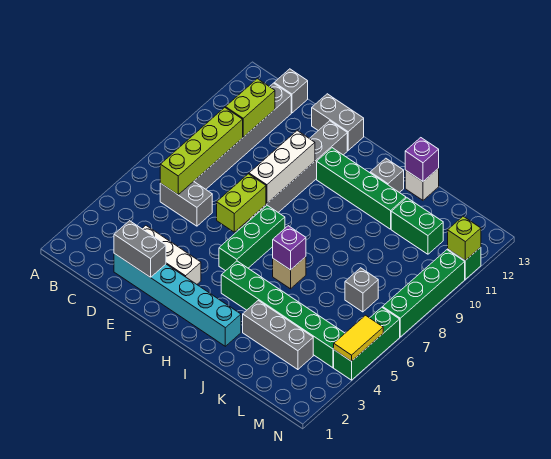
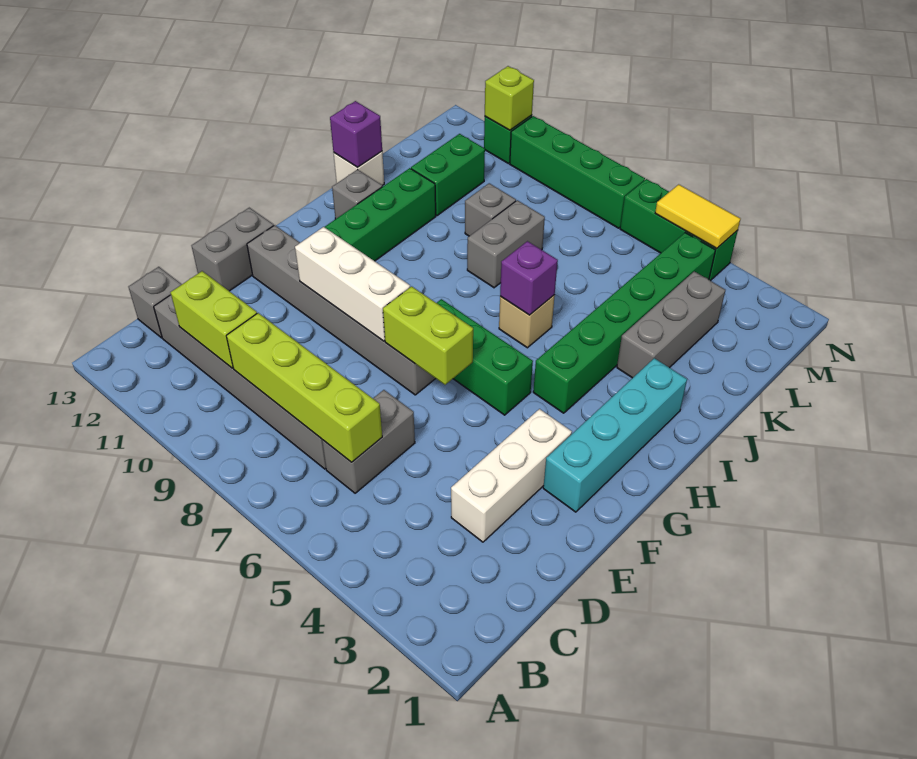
cyan 1x6 brick [114,254,241,346] -> cyan 1x4 brick [543,358,687,512]
grey 1x2 brick [114,221,166,277] -> grey 1x2 brick moved to [467,200,545,288]
grey 1x1 brick [345,268,378,312] -> grey 1x1 brick moved to [465,183,516,236]

